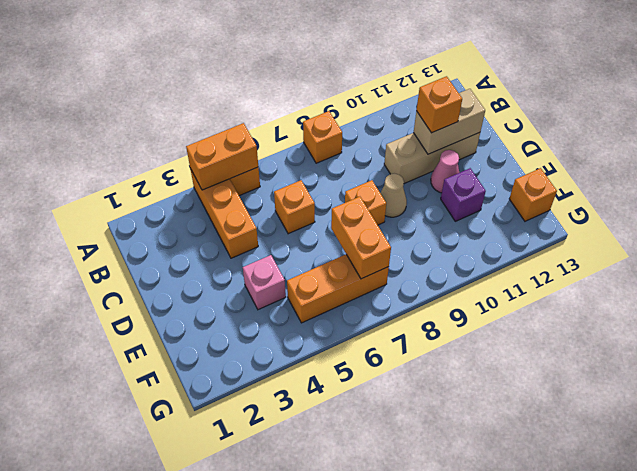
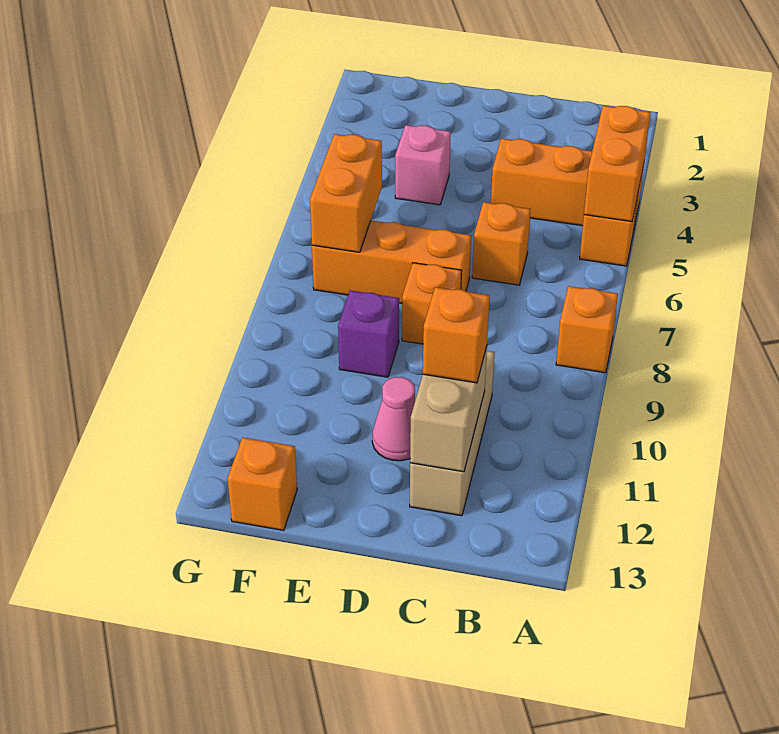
tan 1x1 cone [380,174,407,217] -> none
orange 1x2 brick [331,197,391,279] -> orange 1x2 brick turned to [310,134,382,252]
purple 1x1 brick [441,168,486,221] -> purple 1x1 brick moved to [338,291,399,377]
orange 1x3 brick [287,254,389,323] -> orange 1x3 brick turned to [312,220,471,303]

